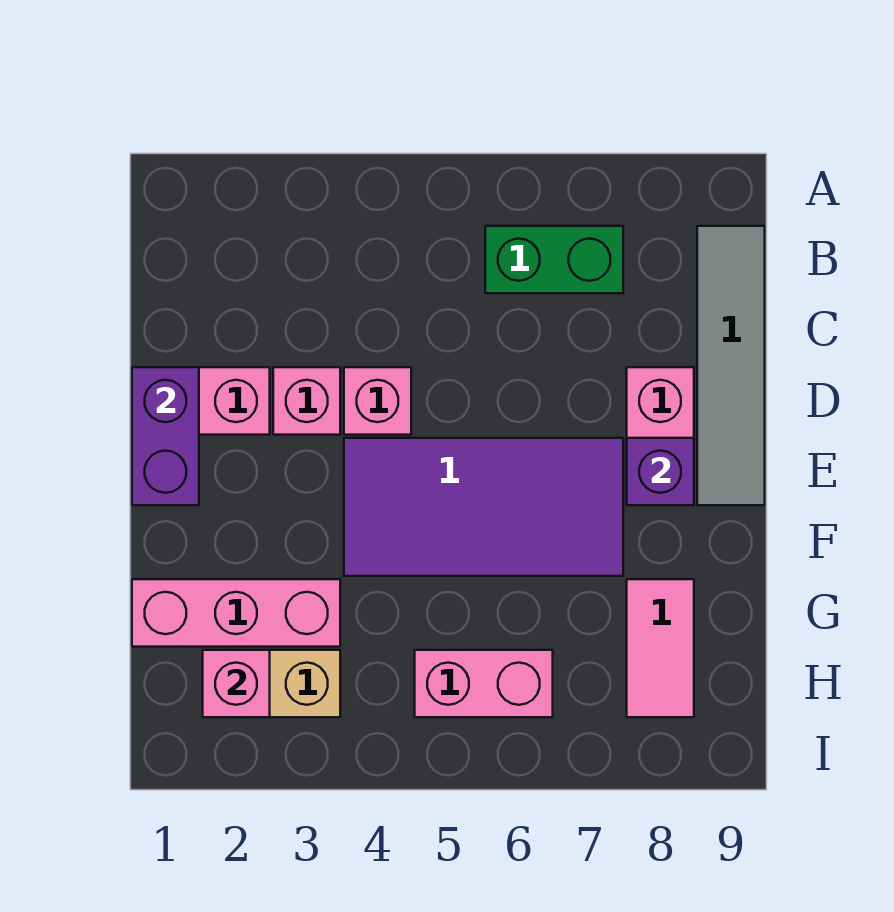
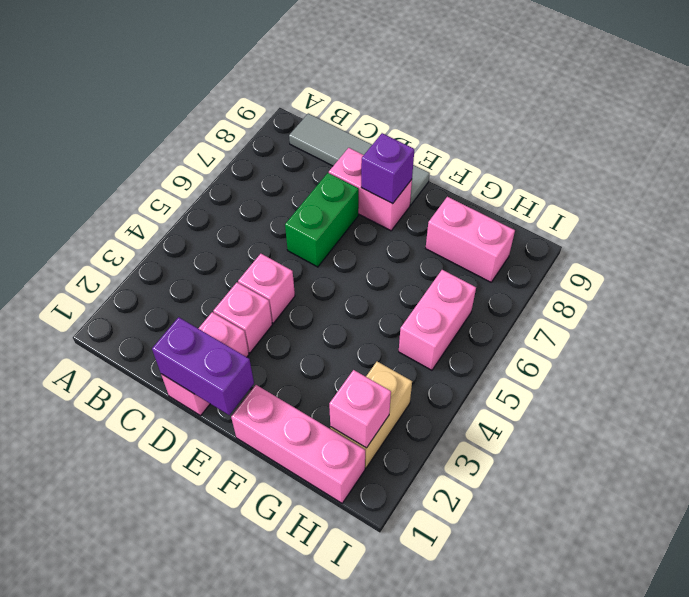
green 1x2 brick [485,226,623,293] -> green 1x2 brick moved to [285,173,359,267]
purple 2x4 tile [344,438,623,576] -> none
pink 1x3 brick [132,579,340,647] -> pink 1x3 brick turned to [231,385,365,503]
pink 1x2 tile [627,579,694,717] -> pink 1x2 brick [426,197,515,282]

